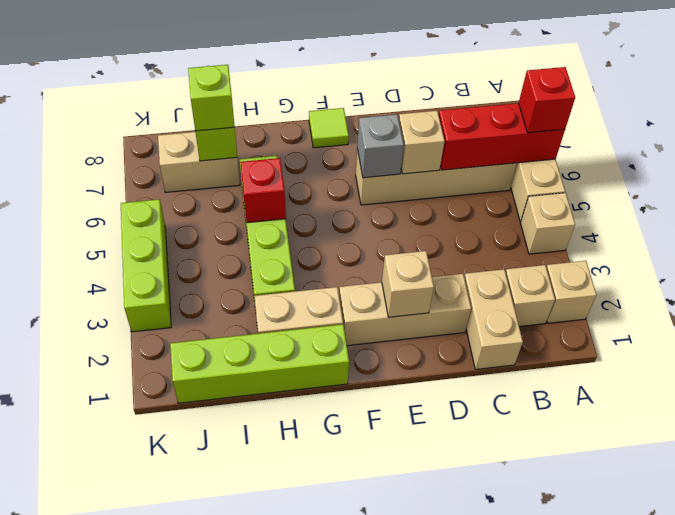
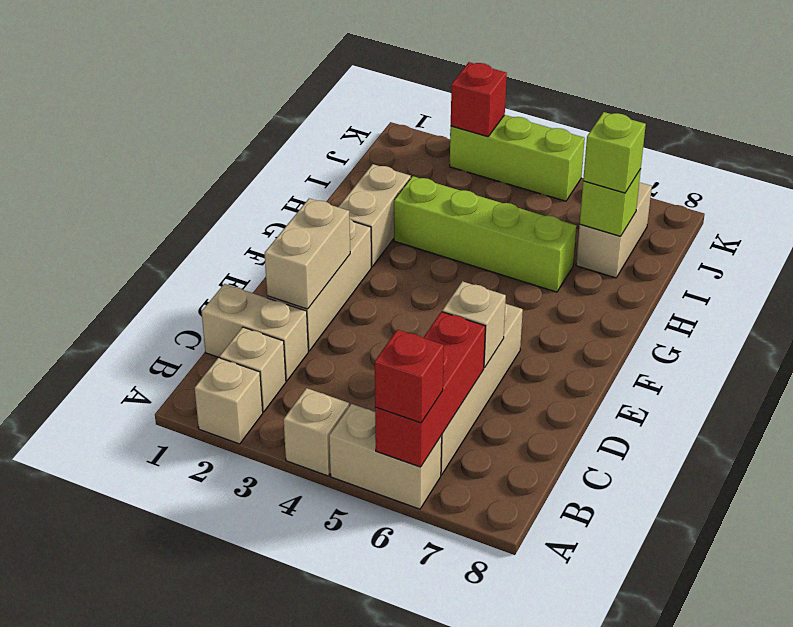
tan 1x1 brick [382,251,434,317] -> tan 1x2 brick [265,198,350,309]
grey 1x1 brick [357,114,404,178] -> none
lime 1x1 tile [309,108,349,148] -> none
lime 1x4 brick [170,324,349,403] -> none
red 1x1 brick [240,158,286,223] -> red 1x1 brick moved to [451,62,507,137]

